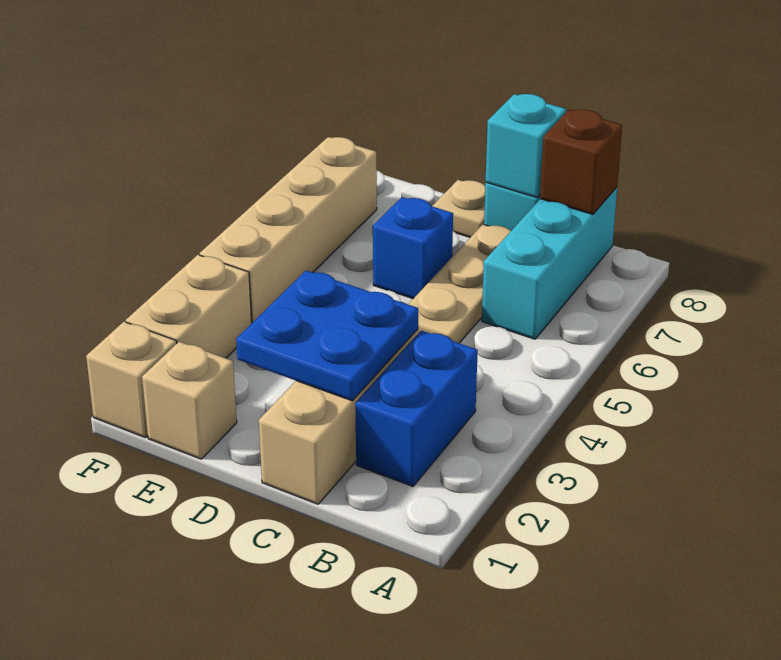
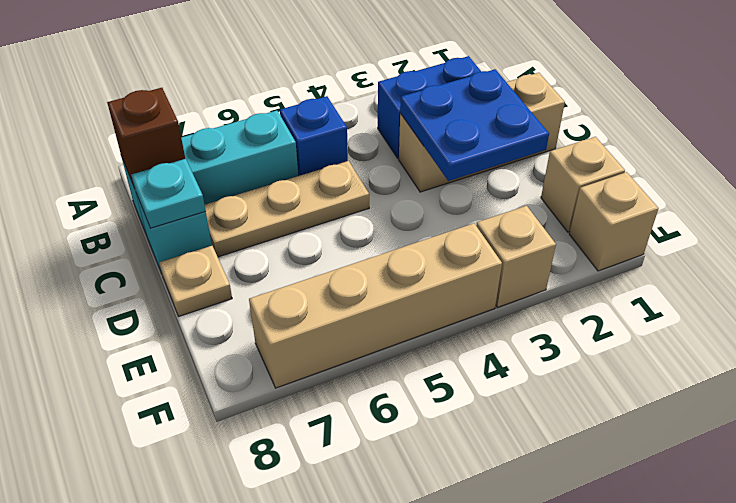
cyan 1x1 brick [486,94,566,198] -> cyan 1x1 plate [131,159,206,228]
blue 1x1 brick [373,197,453,299] -> blue 1x1 brick moved to [280,96,348,176]
tan 1x2 brick [126,255,252,358] -> tan 1x1 brick [476,206,556,307]

